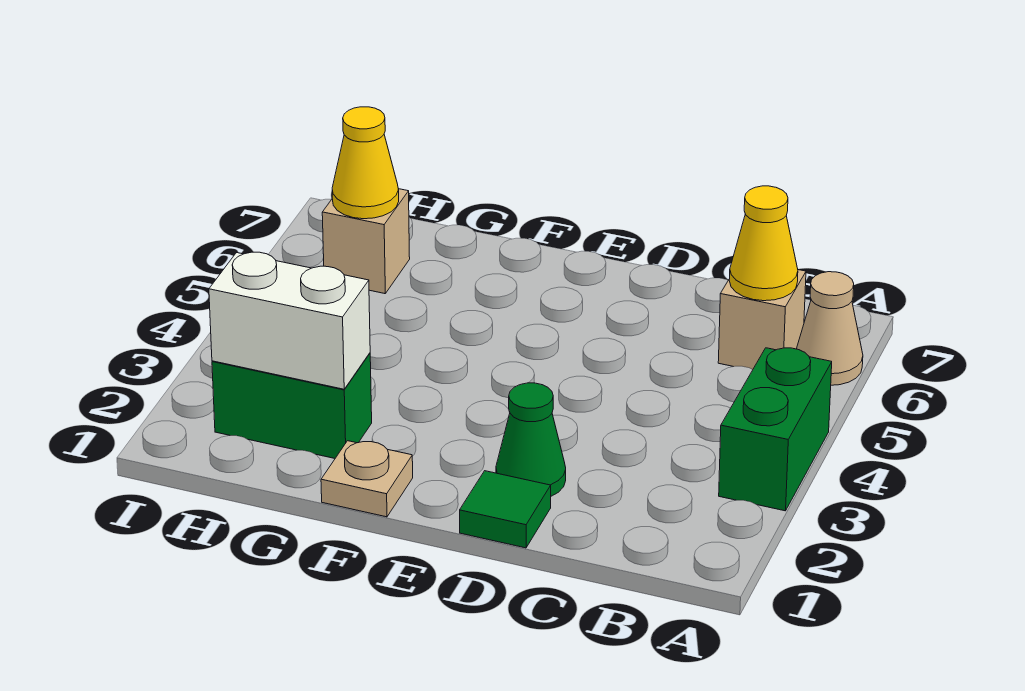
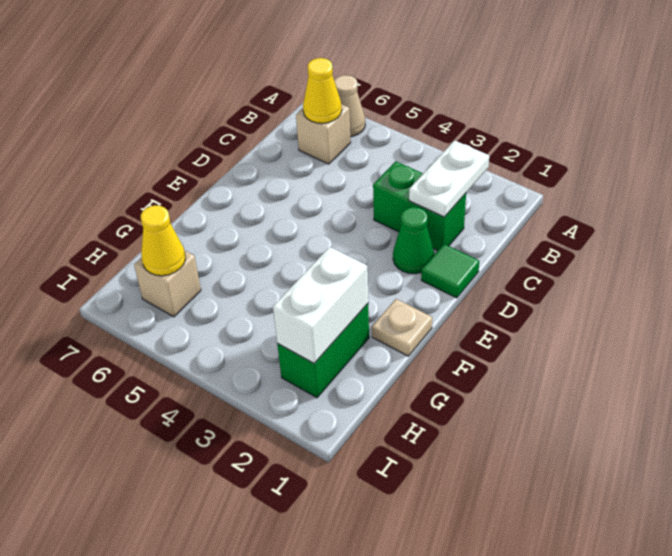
green 1x2 brick [719,348,832,511] -> green 1x2 brick moved to [373,161,466,251]
none -> white 1x2 plate [409,140,489,217]

